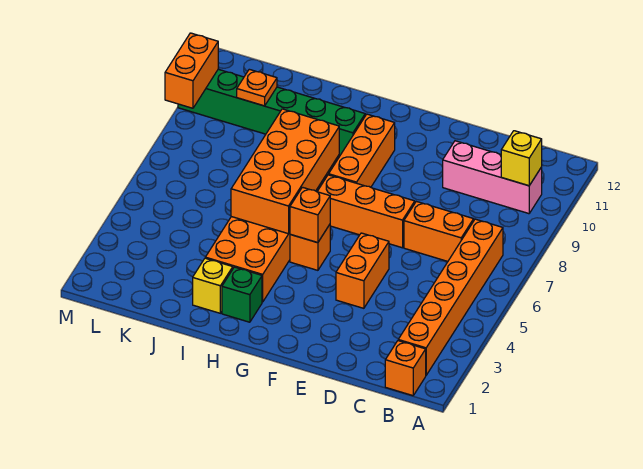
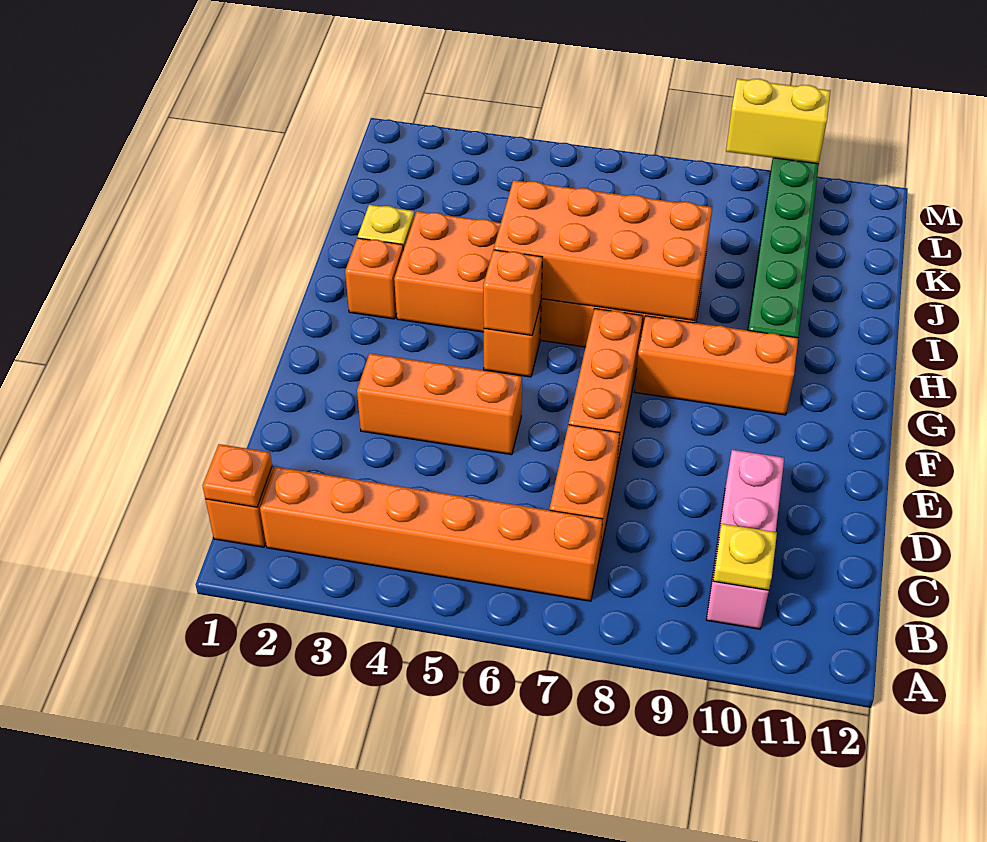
yellow 1x1 brick [501,131,542,186] -> yellow 1x1 plate [713,524,777,590]
orange 1x2 brick [336,233,389,308] -> orange 1x3 brick [357,353,522,455]
green 1x1 brick [222,267,262,322] -> orange 1x1 brick [345,238,403,319]
orange 1x1 plate [237,69,277,106] -> orange 1x1 plate moved to [203,444,272,507]
orange 1x2 brick [165,33,218,108] -> yellow 1x2 brick [726,79,830,164]

